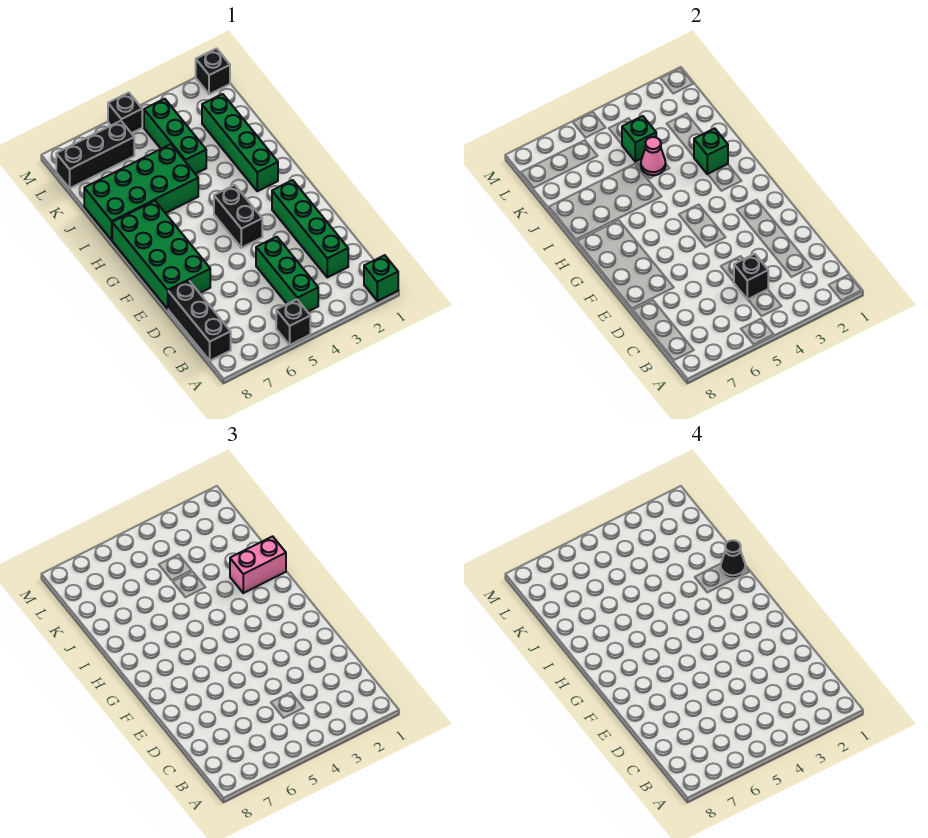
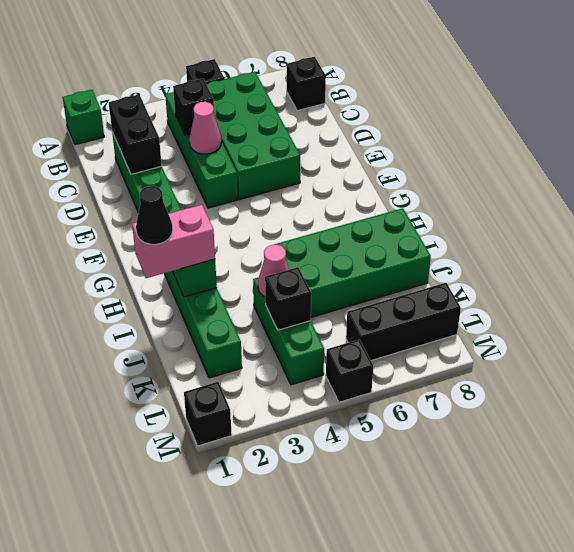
green 1x3 brick [256,237,318,312] -> green 1x4 brick [165,92,238,208]
black 1x3 brick [168,281,231,361] -> black 1x1 brick [287,57,326,111]
none -> pink 1x1 cone [189,102,221,154]
green 2x4 brick [112,201,210,309] -> green 2x4 brick moved to [206,72,300,199]
black 1x2 brick [214,185,262,248] -> black 1x2 brick moved to [109,95,162,174]
green 1x1 brick [622,116,656,162] -> black 1x1 brick [265,267,311,330]

